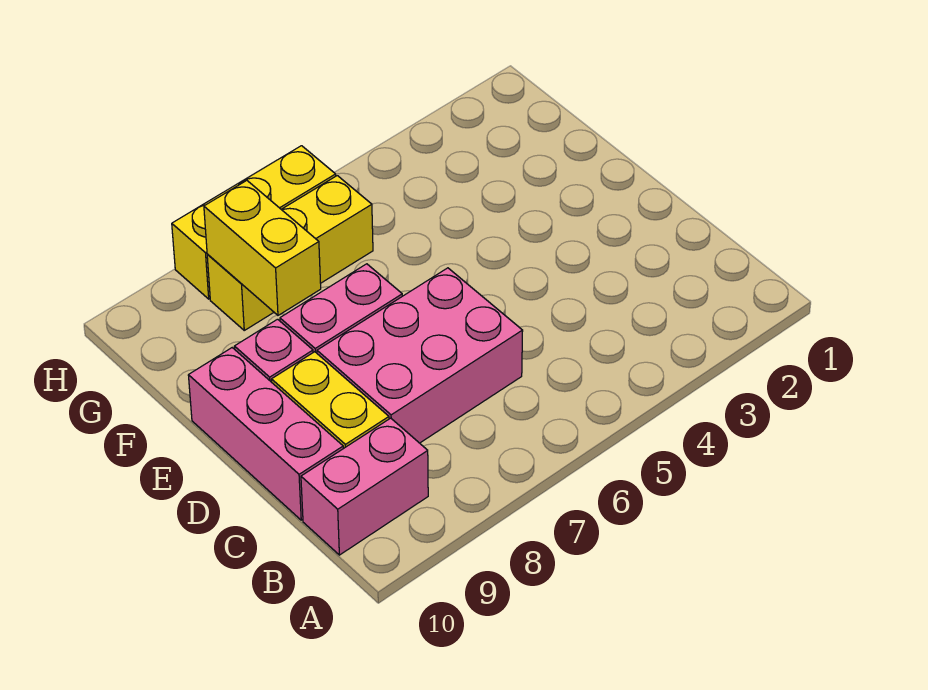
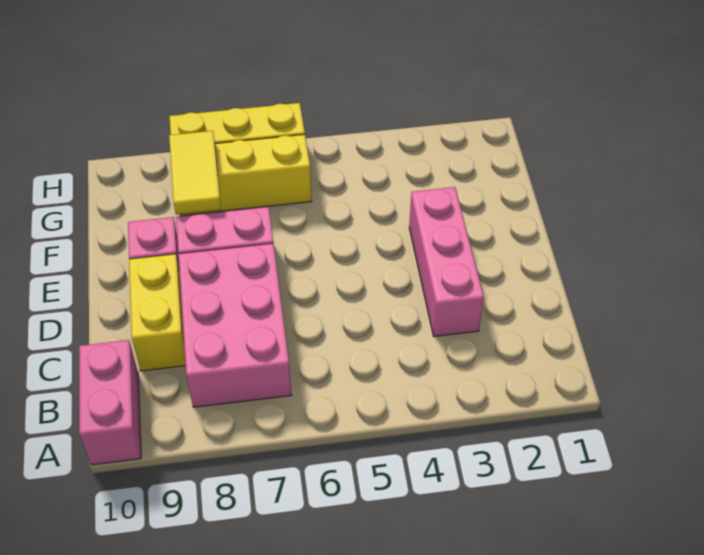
pink 1x2 brick [301,418,428,555] -> pink 1x2 brick turned to [79,340,141,465]
pink 2x3 brick [317,268,523,443] -> pink 2x3 brick turned to [178,243,292,407]
pink 1x3 brick [188,348,343,520] -> pink 1x3 brick moved to [409,187,484,336]
yellow 1x2 brick [204,181,321,315] -> yellow 1x2 tile [169,131,221,215]

